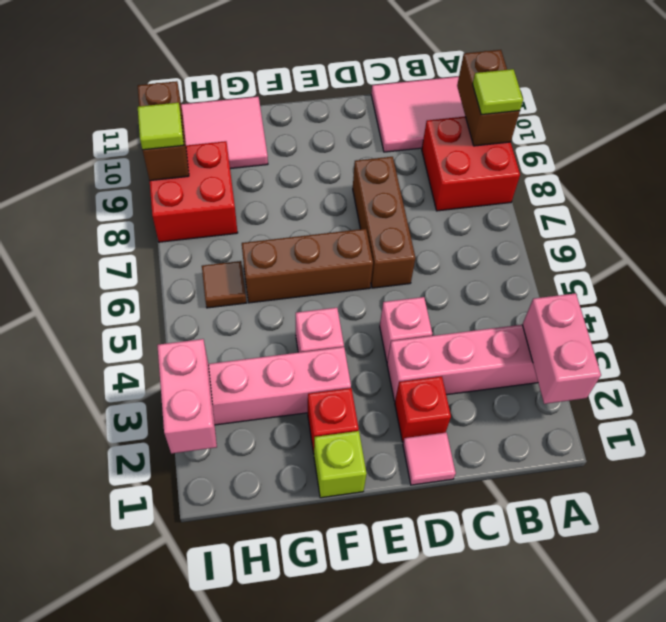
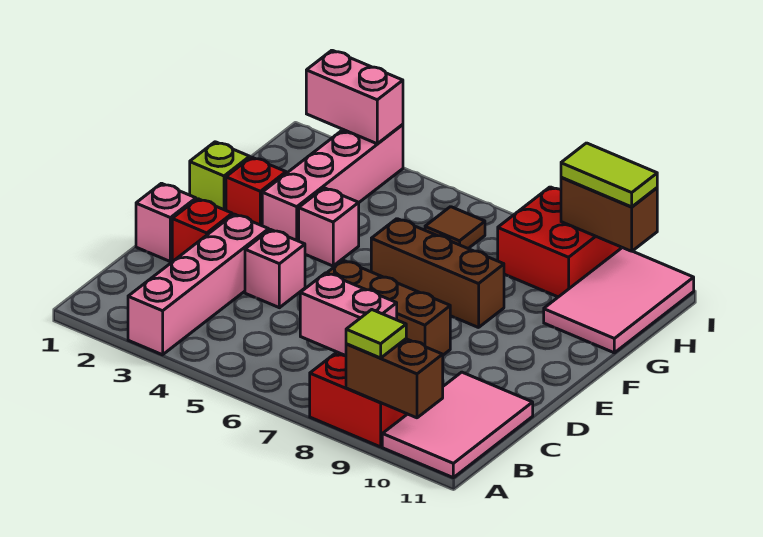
pink 1x2 brick [522,293,601,404] -> pink 1x2 brick moved to [300,273,397,356]
pink 1x1 tile [403,432,456,485] -> pink 1x1 brick [136,183,196,261]
brown 1x3 brick [242,229,373,303] -> brown 1x3 brick turned to [371,219,504,328]
lime 1x1 tile [138,103,184,150] -> lime 1x2 tile [561,143,657,207]

